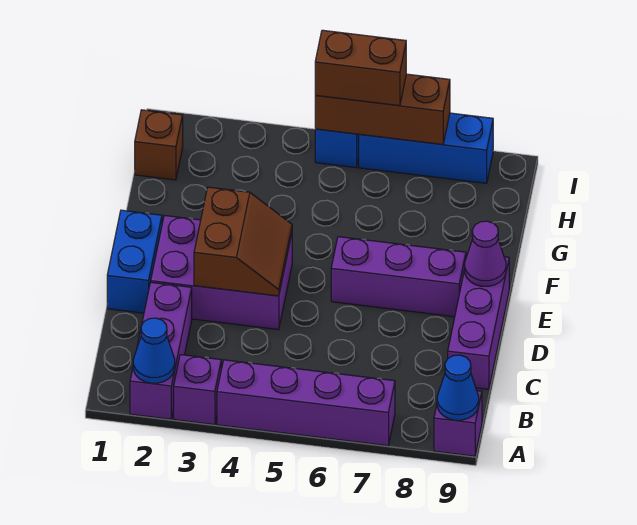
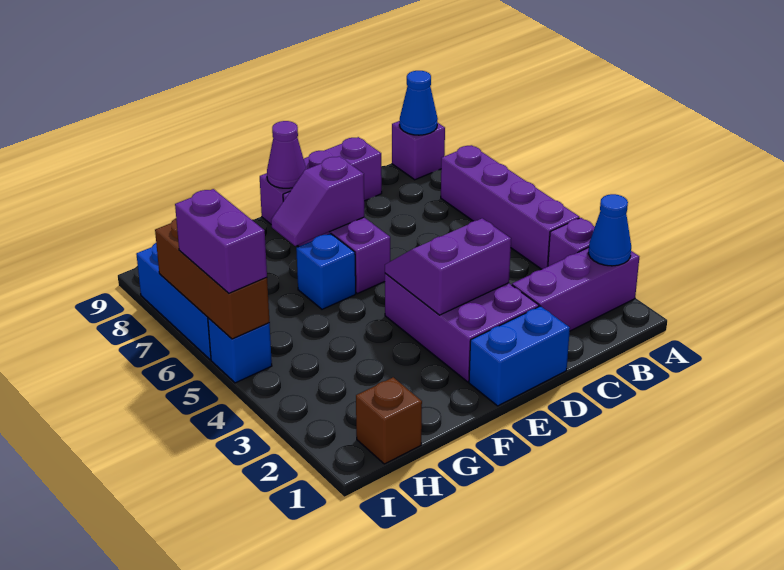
brown 2x2 slope [194,187,292,296] -> purple 2x2 slope [385,218,511,315]
none -> purple 1x2 slope [271,156,364,246]
none -> blue 1x1 brick [296,233,356,309]
brown 1x2 brick [315,30,406,106] -> purple 1x2 brick [175,189,267,293]

